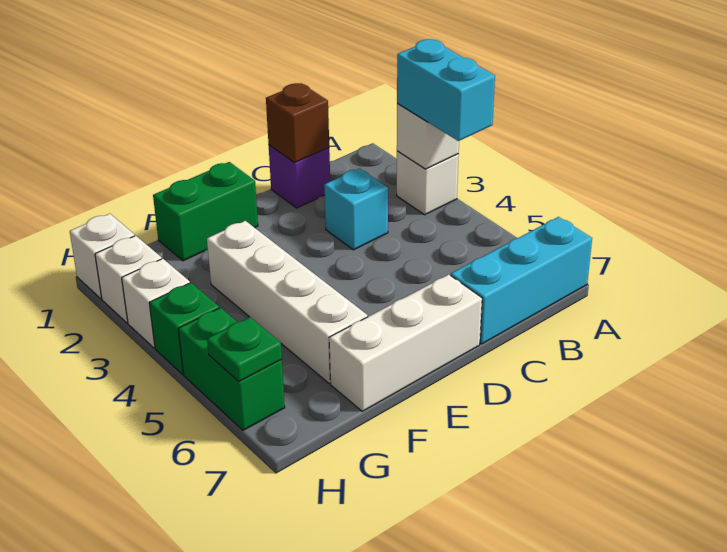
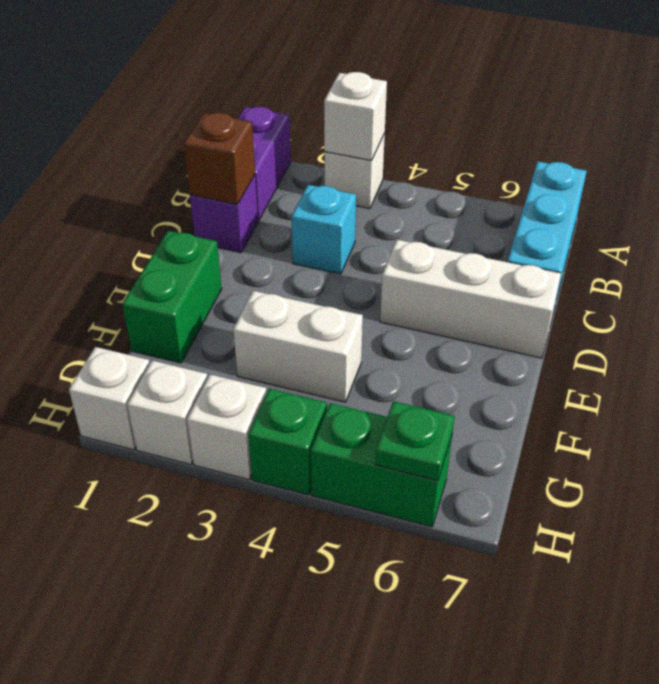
none -> purple 1x2 brick [238,107,291,220]
cyan 1x2 brick [397,39,495,141] -> none
white 1x3 brick [329,274,482,411] -> white 1x3 brick turned to [380,240,561,358]
white 1x4 brick [207,221,368,384] -> white 1x2 brick [233,291,363,402]

